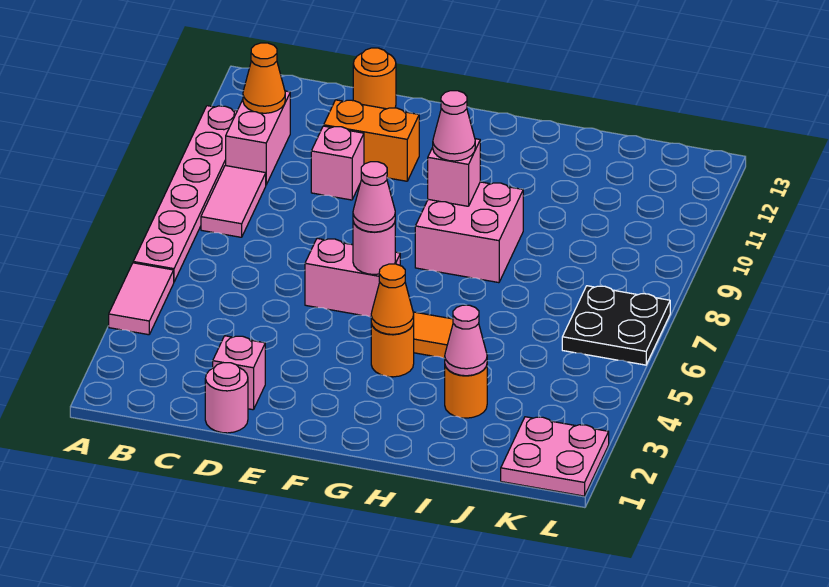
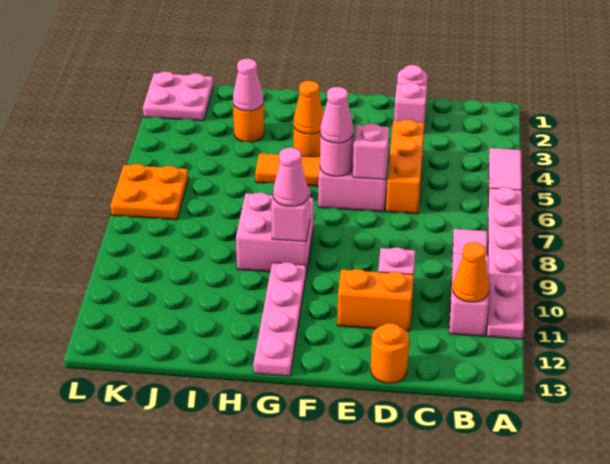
none -> orange 1x3 brick [386,120,424,214]
none -> pink 1x1 brick [353,124,389,180]
none -> pink 1x4 plate [254,262,306,376]
black 2x2 plate [562,286,670,365] -> orange 2x2 plate [111,164,188,220]

